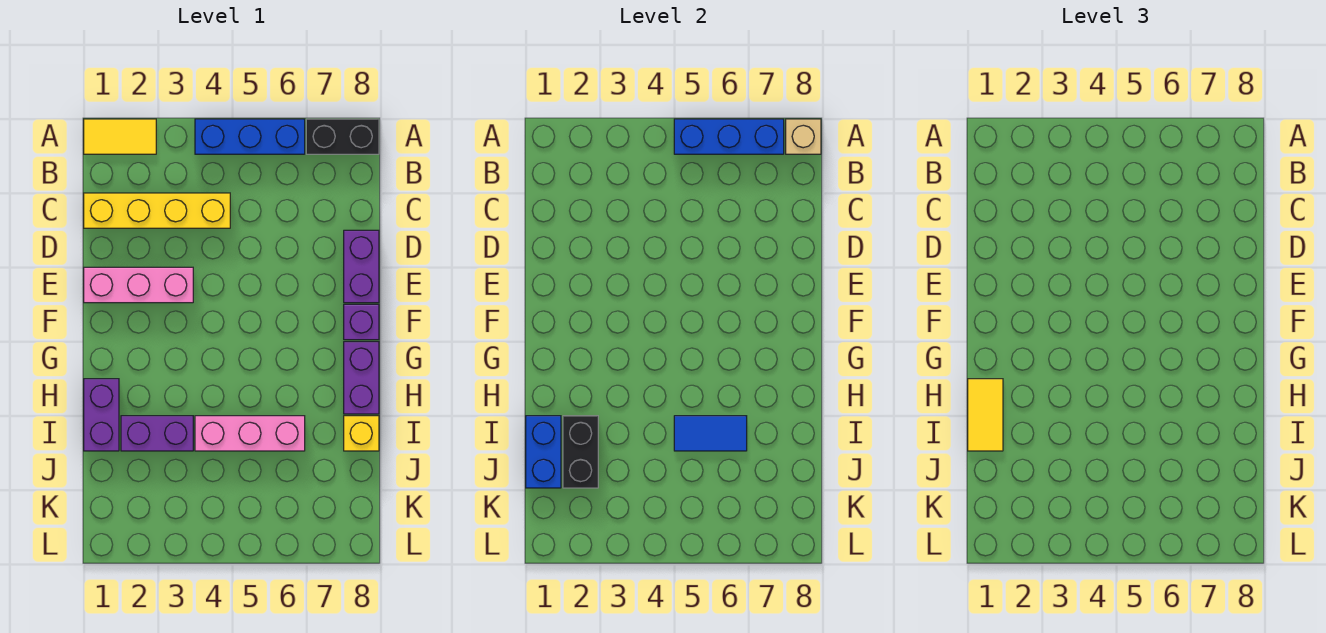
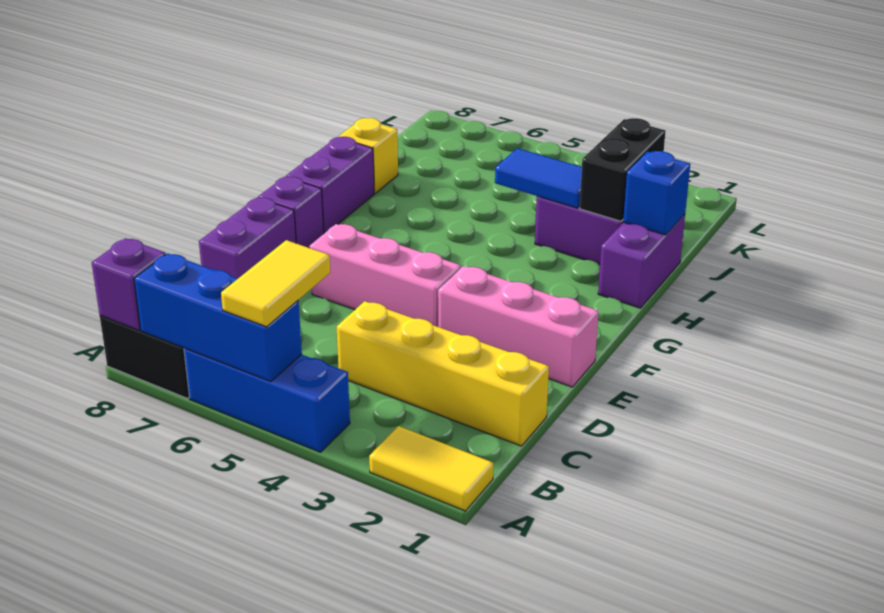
tan 1x1 brick [786,119,821,154] -> purple 1x1 brick [92,238,166,330]
yellow 1x2 tile [968,379,1003,451] -> yellow 1x2 tile moved to [221,240,330,327]
blue 1x2 brick [526,416,561,488] -> blue 1x1 brick [623,151,690,235]
pink 1x3 brick [195,416,305,451] -> pink 1x3 brick moved to [309,224,461,327]
blue 1x2 tile [674,416,747,451] -> blue 1x2 tile moved to [495,148,582,208]

